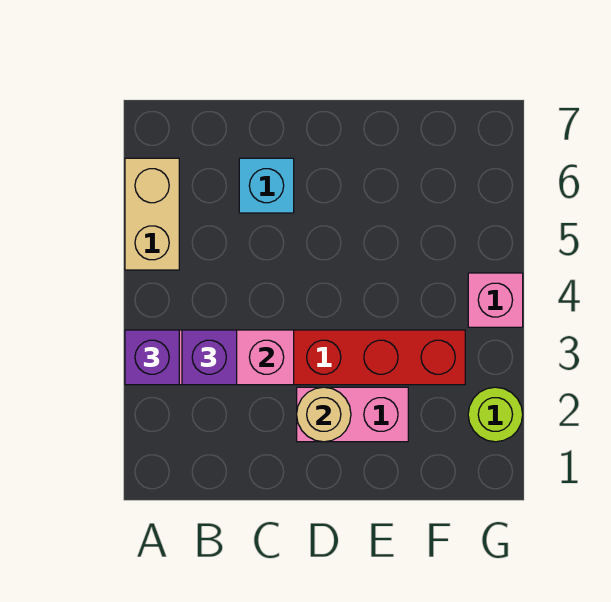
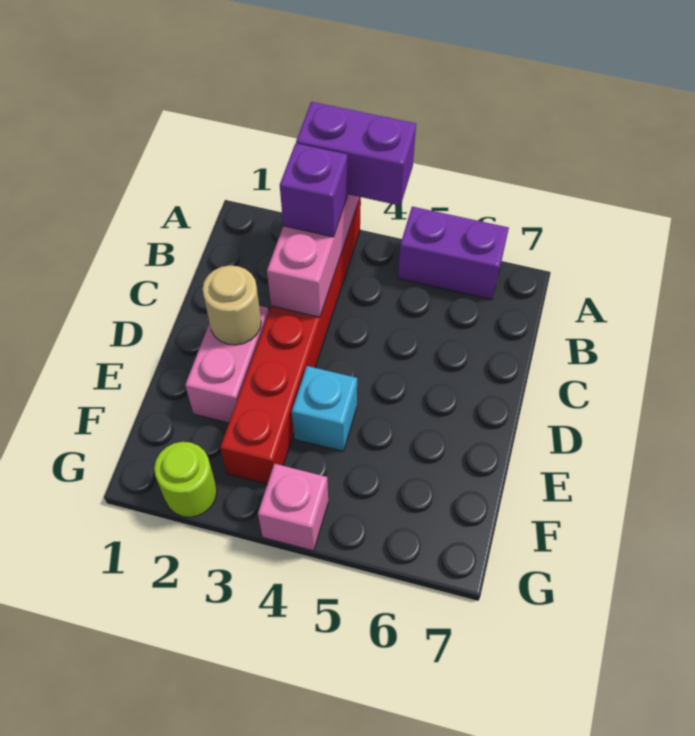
purple 1x1 brick [125,330,179,385] -> purple 1x2 brick [296,102,416,206]
tan 1x2 brick [125,158,179,270] -> purple 1x2 brick [398,207,509,300]
cyan 1x1 brick [239,158,294,213] -> cyan 1x1 brick moved to [292,366,357,451]

